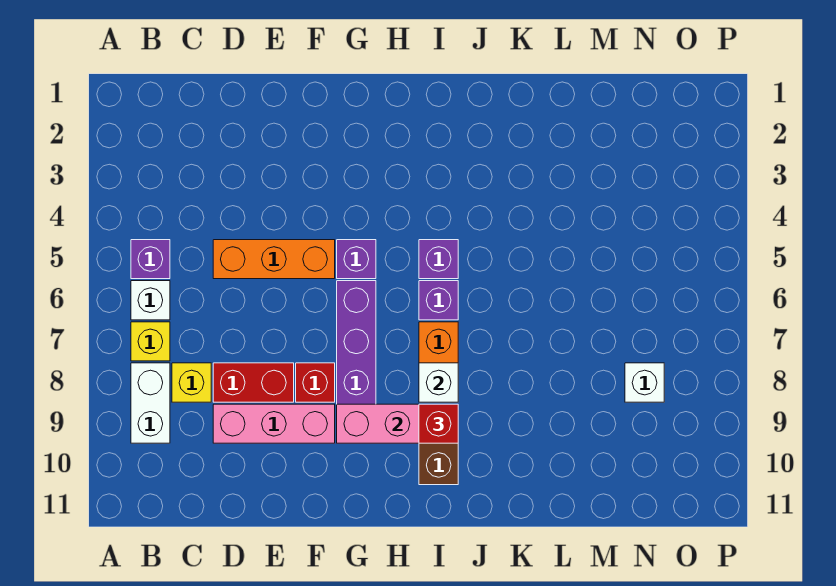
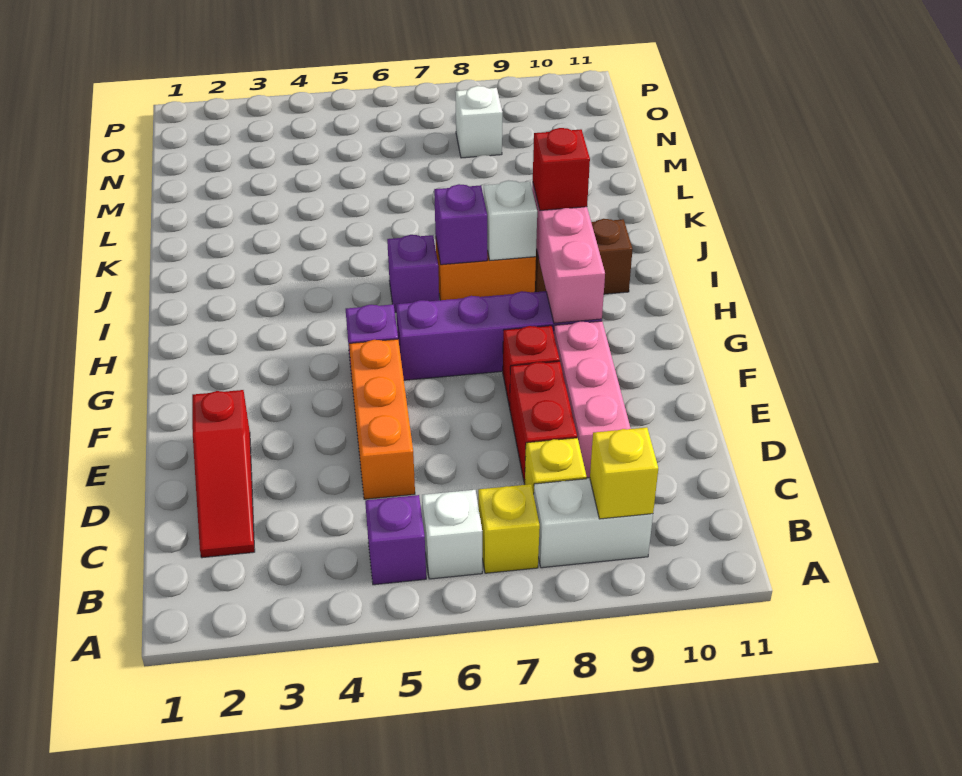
none -> yellow 1x1 brick [590,427,658,519]
none -> red 1x3 slope [192,390,255,558]
purple 1x1 brick [419,240,458,279] -> purple 1x1 brick moved to [434,184,487,265]

